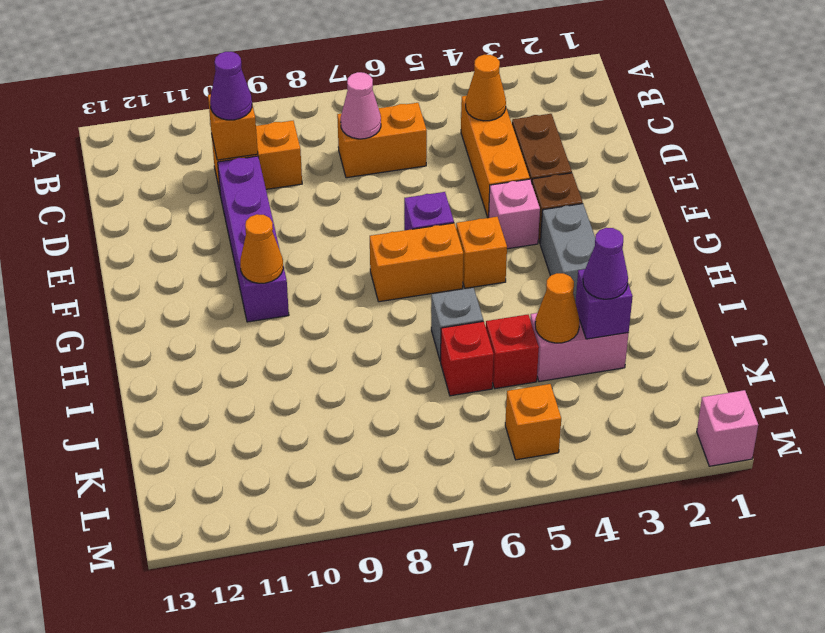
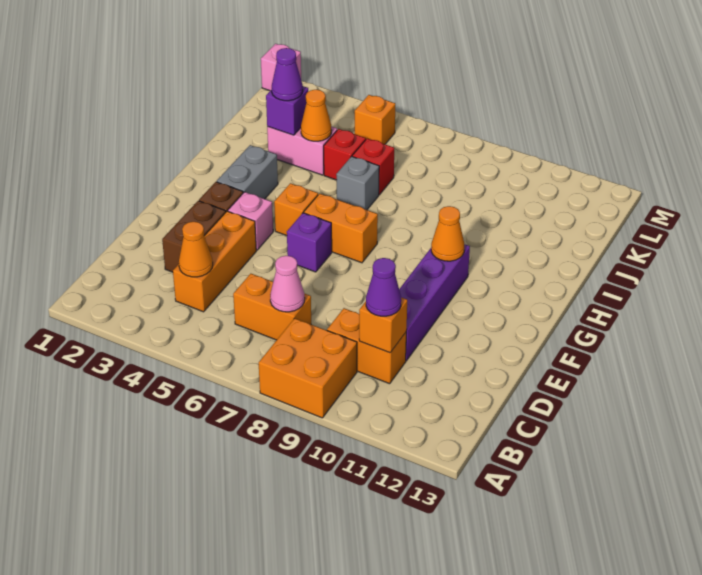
none -> orange 2x2 brick [259,318,357,418]

